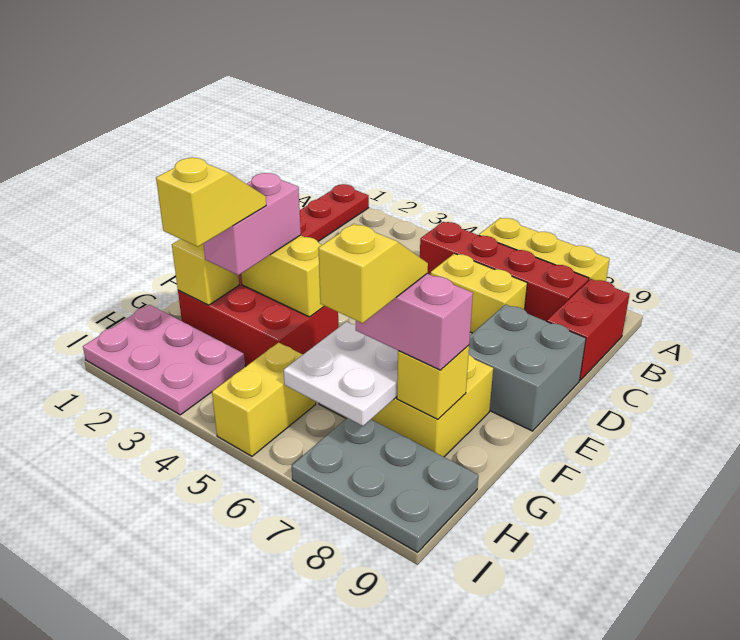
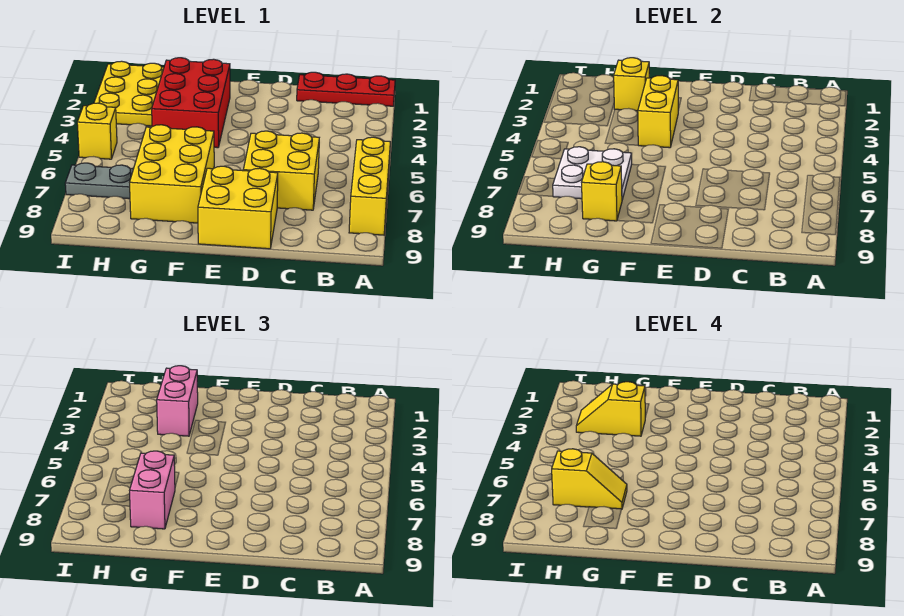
red 1x4 brick [420,222,589,321] -> none
red 1x2 brick [547,279,630,380] -> none
yellow 1x2 brick [431,254,527,333] -> yellow 2x2 brick [243,131,319,210]
grey 2x2 brick [469,304,586,431] -> yellow 2x2 brick [198,166,278,249]
pink 1x2 brick [204,173,301,275] -> pink 1x2 brick turned to [157,366,198,436]
yellow 1x2 slope [156,158,266,247] -> yellow 1x2 slope turned to [576,382,645,436]
pink 2x3 plate [83,305,245,415] -> yellow 2x3 plate [94,61,164,126]
yellow 1x2 brick [212,343,316,456] -> yellow 1x1 brick [77,103,117,159]
grey 2x3 plate [292,418,479,552] -> grey 1x2 plate [65,163,133,199]

